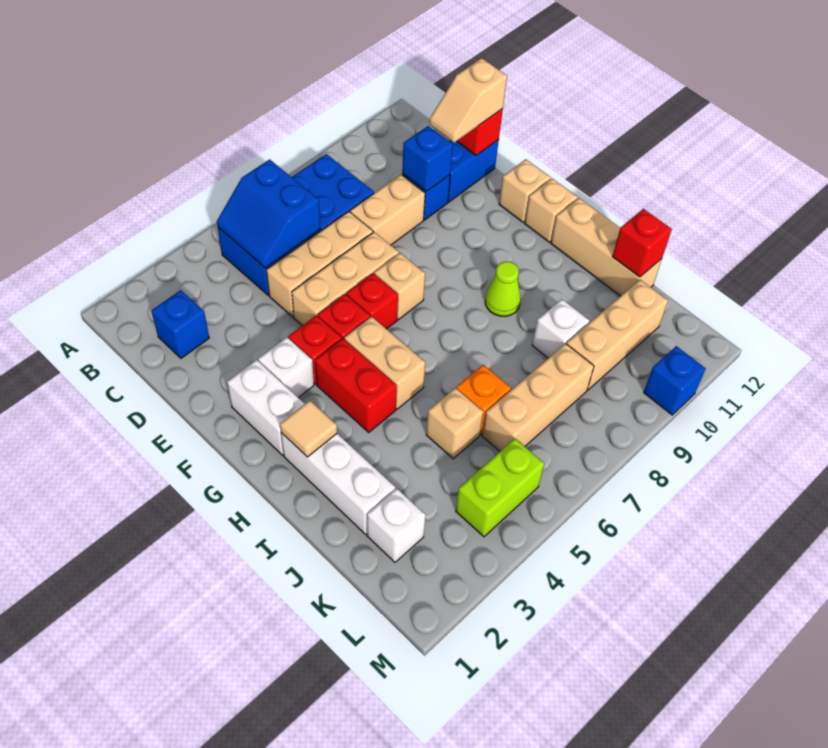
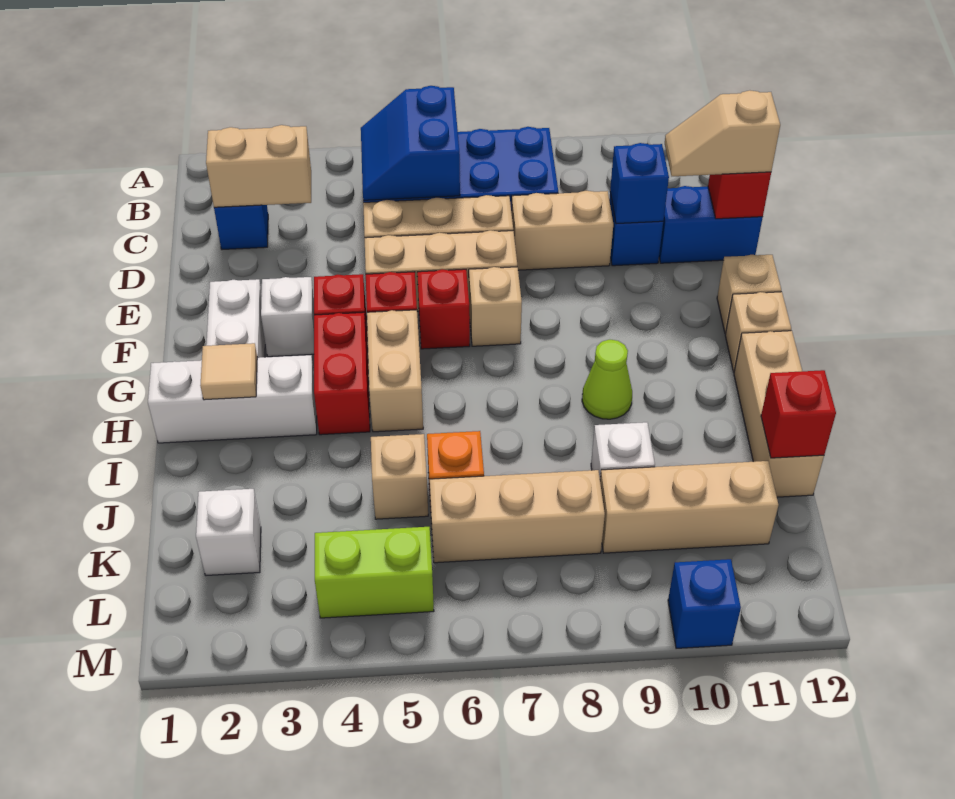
none -> tan 1x2 brick [206,125,311,207]
white 1x3 brick [281,433,395,534] -> white 1x3 brick turned to [148,355,317,443]

